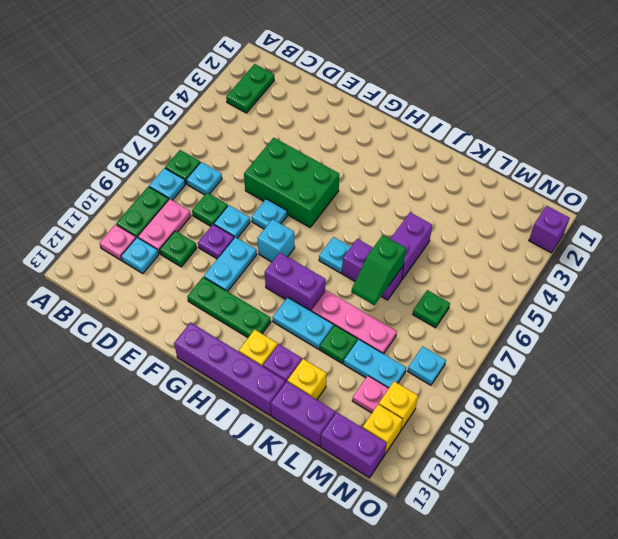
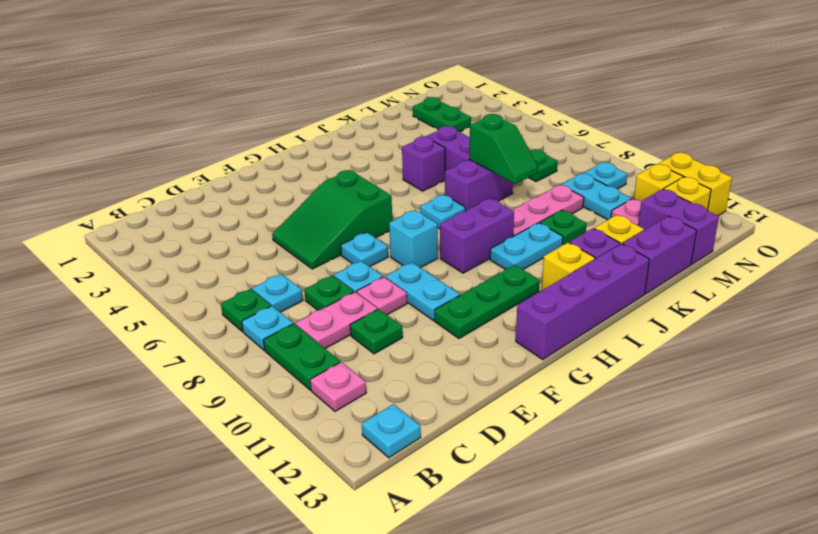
green 1x2 plate [226,64,274,113] -> green 1x2 plate moved to [413,97,471,132]
pink 1x2 plate [138,199,191,254] -> pink 1x2 plate turned to [296,292,378,348]
cyan 1x1 plate [121,238,159,274] -> cyan 1x1 plate moved to [362,404,421,458]
green 2x3 brick [244,138,339,227] -> green 2x3 slope [272,170,392,269]
purple 1x1 plate [198,224,234,259] -> pink 1x1 plate [357,277,407,315]
cyan 1x2 plate [344,339,406,388] -> cyan 1x2 plate turned to [562,173,632,220]
purple 1x2 brick [320,412,387,478] -> purple 1x2 brick turned to [638,189,719,264]
purple 1x1 brick [529,206,569,253] -> purple 1x1 brick moved to [402,137,445,191]
none -> yellow 1x2 brick [659,153,732,216]

